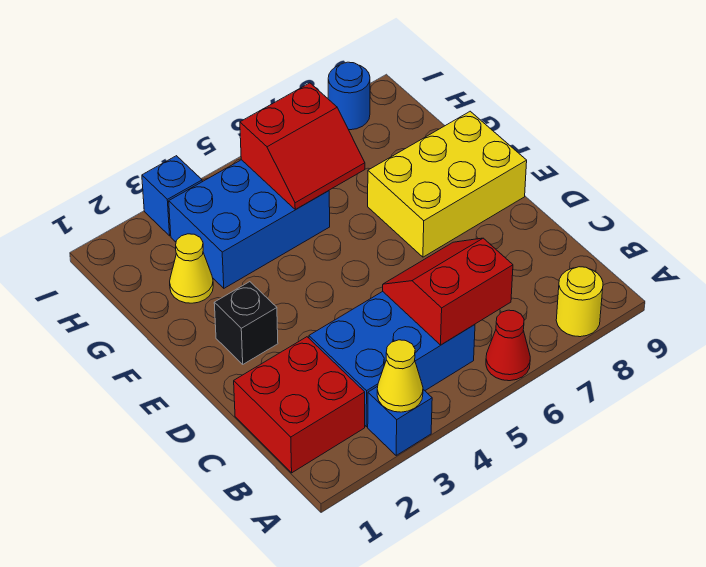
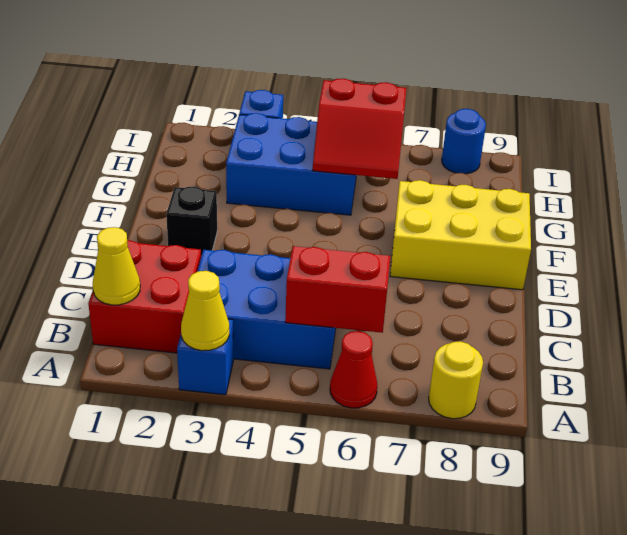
yellow 1x1 cone [170,234,213,303] -> yellow 1x1 cone moved to [93,227,140,305]

